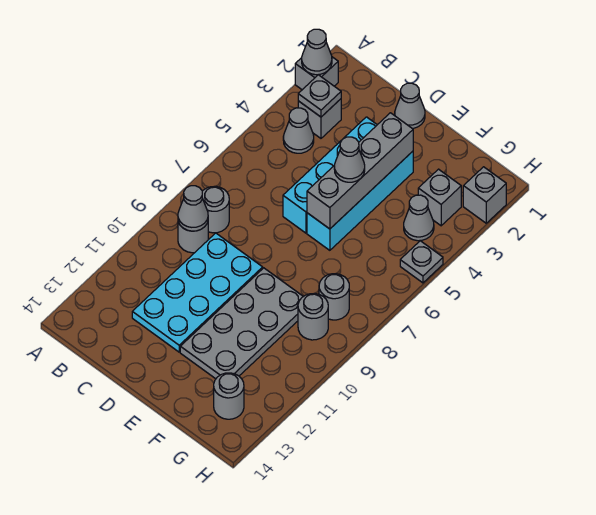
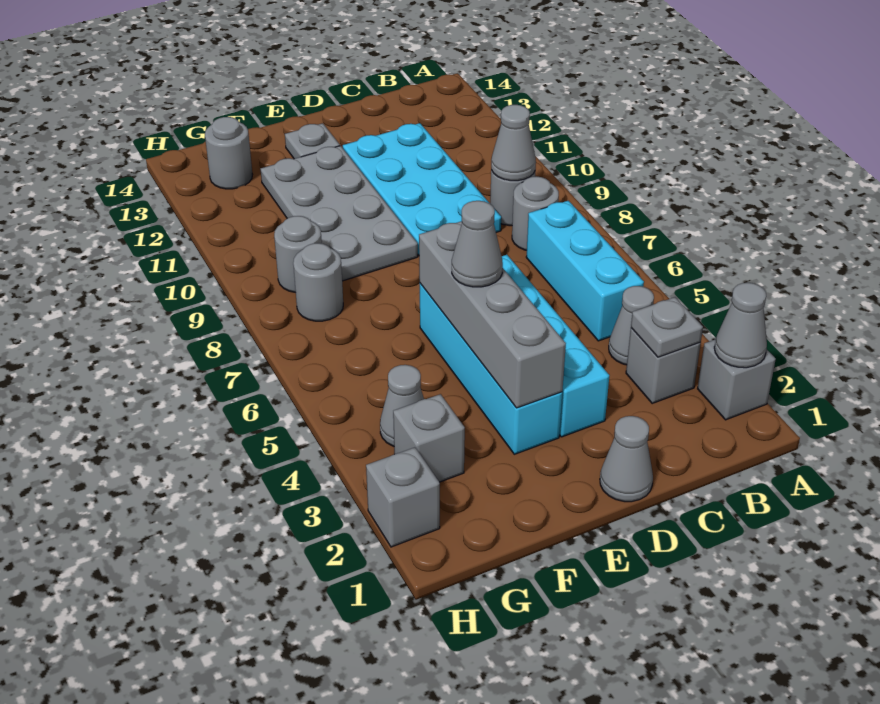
none -> cyan 1x3 brick [526,201,644,341]
grey 1x1 plate [400,241,443,283] -> grey 1x1 plate moved to [285,123,340,159]

